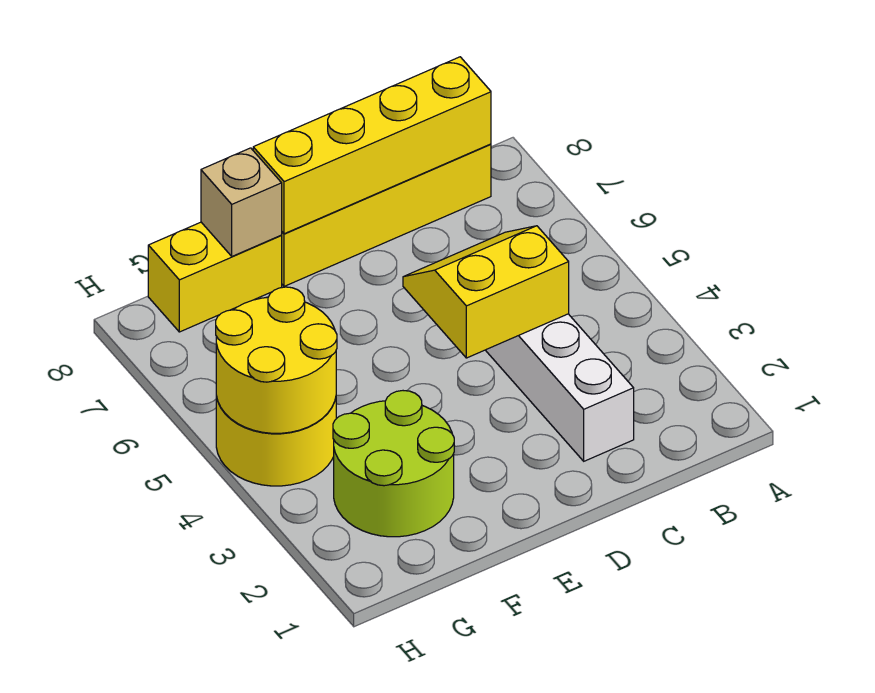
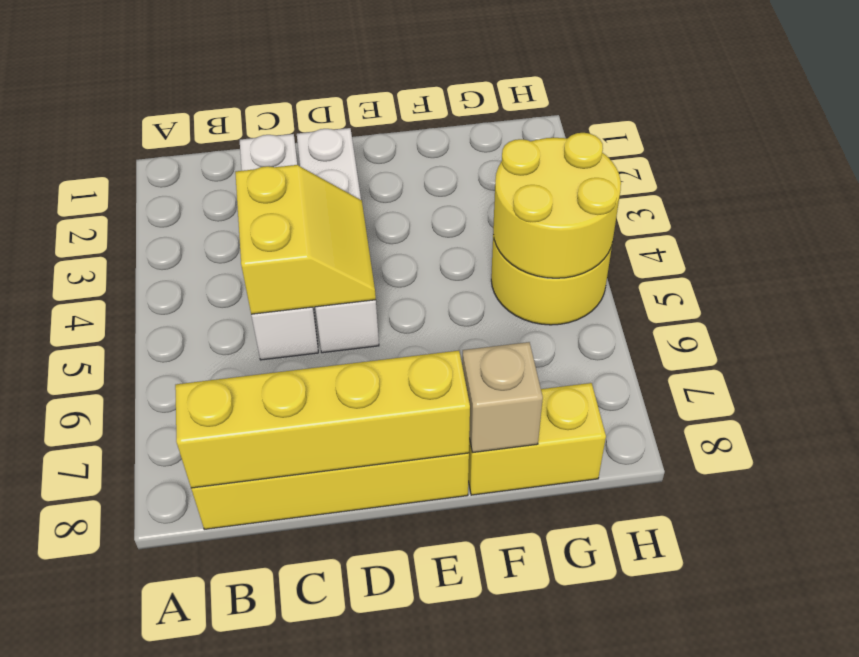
yellow 2x2 slope [403,226,569,358] -> yellow 2x2 slope turned to [235,165,376,315]
none -> white 1x4 brick [297,128,379,353]
lime 2x2 round brick [333,391,454,537] -> none

